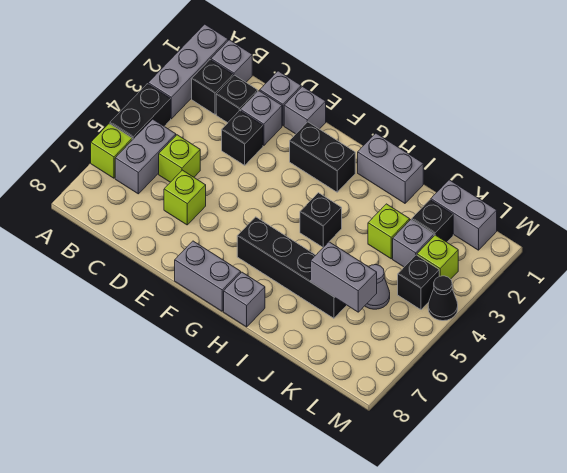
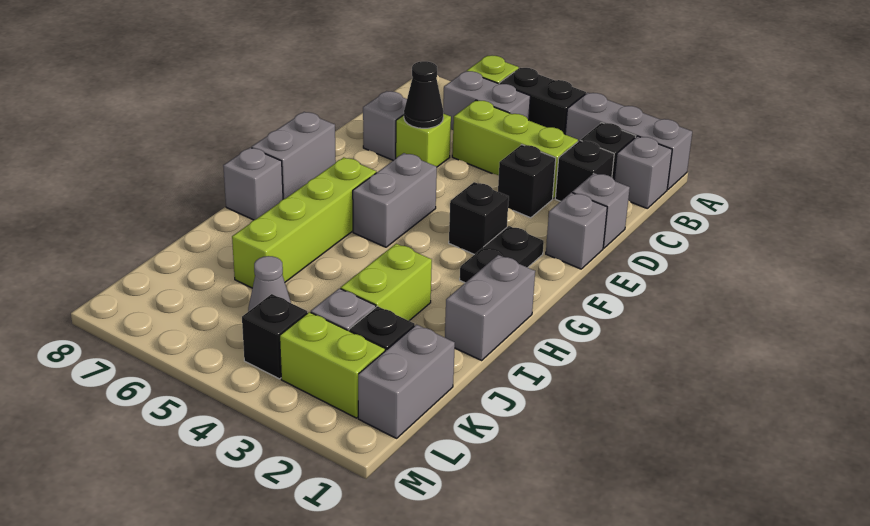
lime 1x1 brick [159,135,200,182] -> lime 1x3 brick [452,100,578,198]
grey 1x1 brick [241,91,282,146] -> grey 1x1 brick moved to [363,91,407,160]
black 1x2 brick [290,122,355,192] -> black 1x2 plate [460,226,544,283]
black 1x4 brick [237,217,347,318] -> lime 1x4 brick [232,157,376,288]
black 1x1 brick [300,193,342,247] -> black 1x1 brick moved to [449,182,509,255]
lime 1x1 brick [368,204,410,259] -> lime 1x2 brick [341,244,432,321]
grey 1x2 brick [311,242,377,312] -> grey 1x2 brick moved to [353,153,437,247]
lime 1x1 brick [417,235,458,279] -> lime 1x2 brick [280,312,385,418]
black 1x1 cone [428,276,458,321] -> black 1x1 cone moved to [404,61,443,128]

